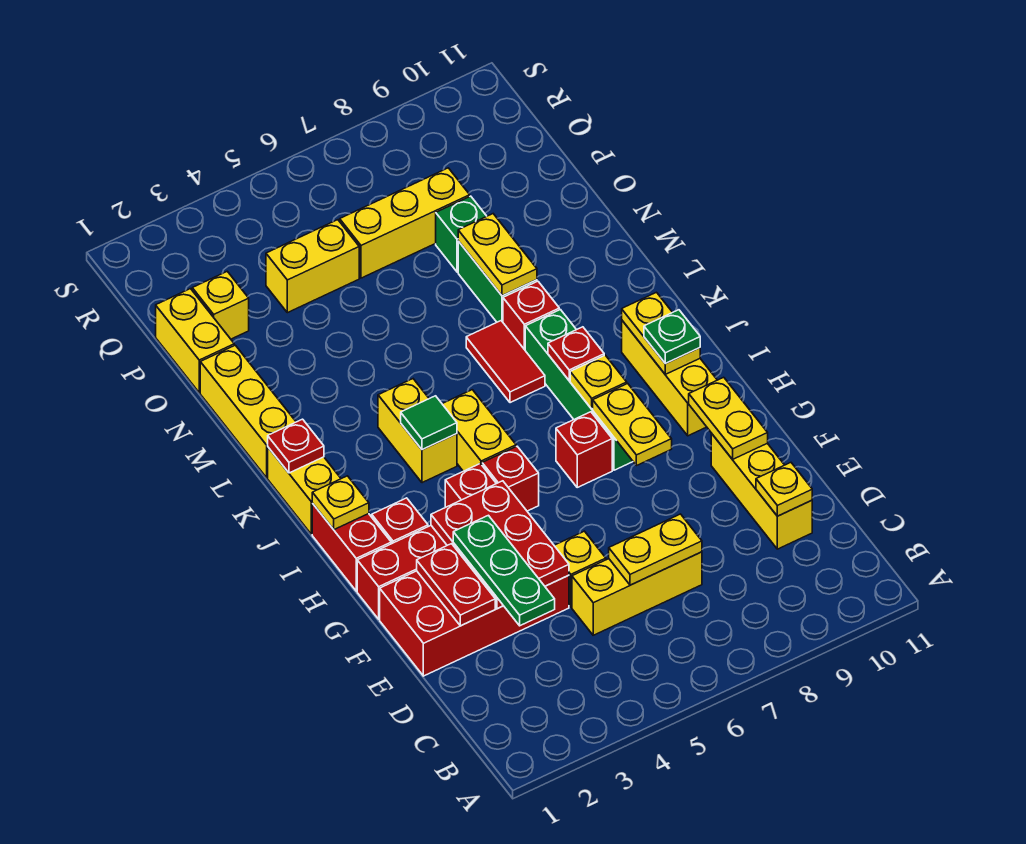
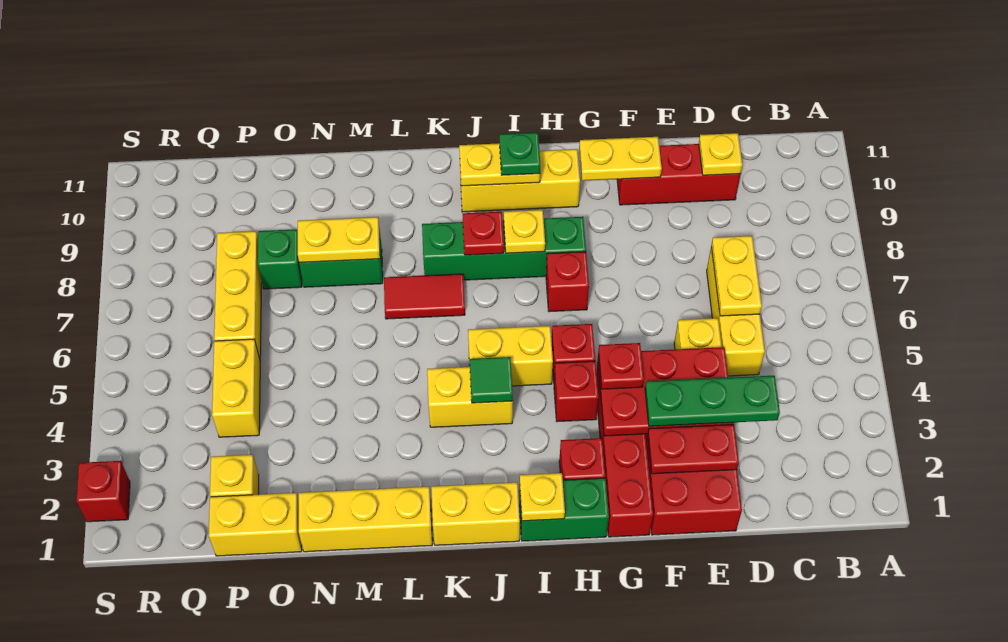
yellow 1x3 brick [711,433,812,549] -> red 1x3 brick [617,144,741,205]
yellow 1x2 plate [593,384,672,466] -> none
red 1x2 brick [312,504,391,591] -> green 1x2 brick [519,478,609,541]
red 1x1 plate [268,419,324,473] -> red 1x1 plate moved to [598,343,644,389]
red 1x1 brick [503,281,559,350] -> red 1x1 brick moved to [76,461,130,522]

